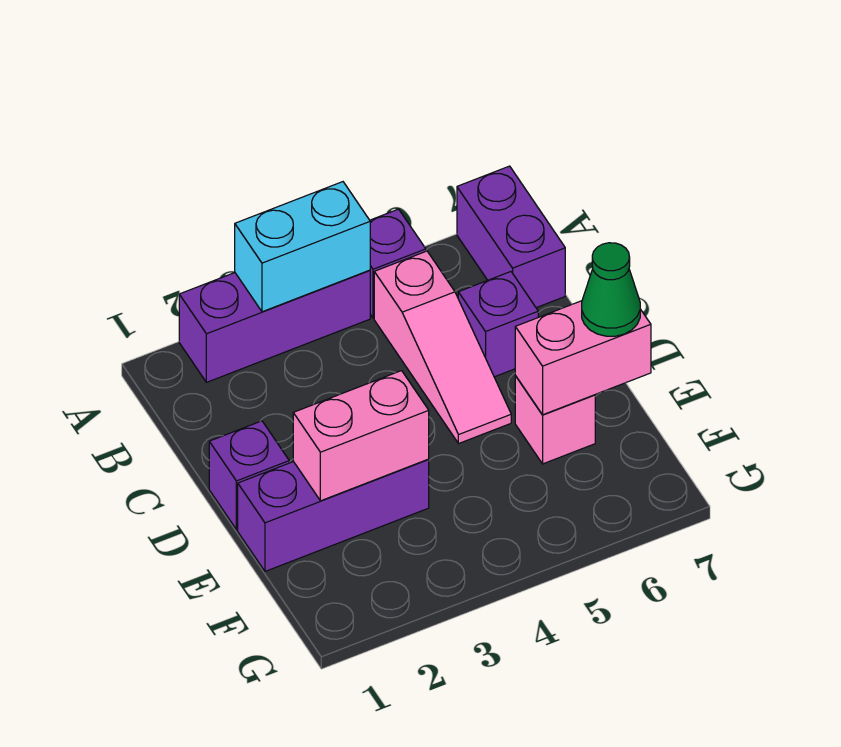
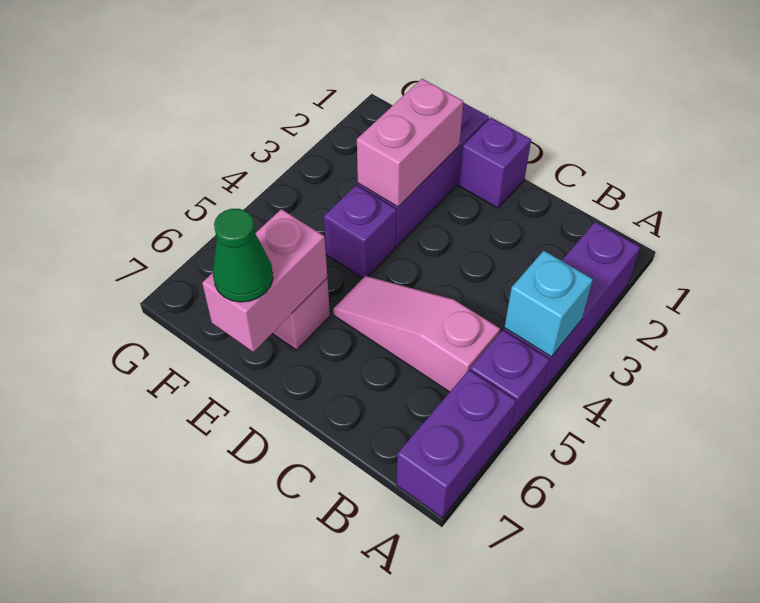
cyan 1x2 brick [235,182,370,312] -> cyan 1x1 brick [504,251,593,357]
purple 1x2 brick [457,166,565,308] -> purple 1x2 brick turned to [397,370,516,518]
purple 1x1 brick [458,272,538,377] -> purple 1x1 brick moved to [324,185,396,278]

